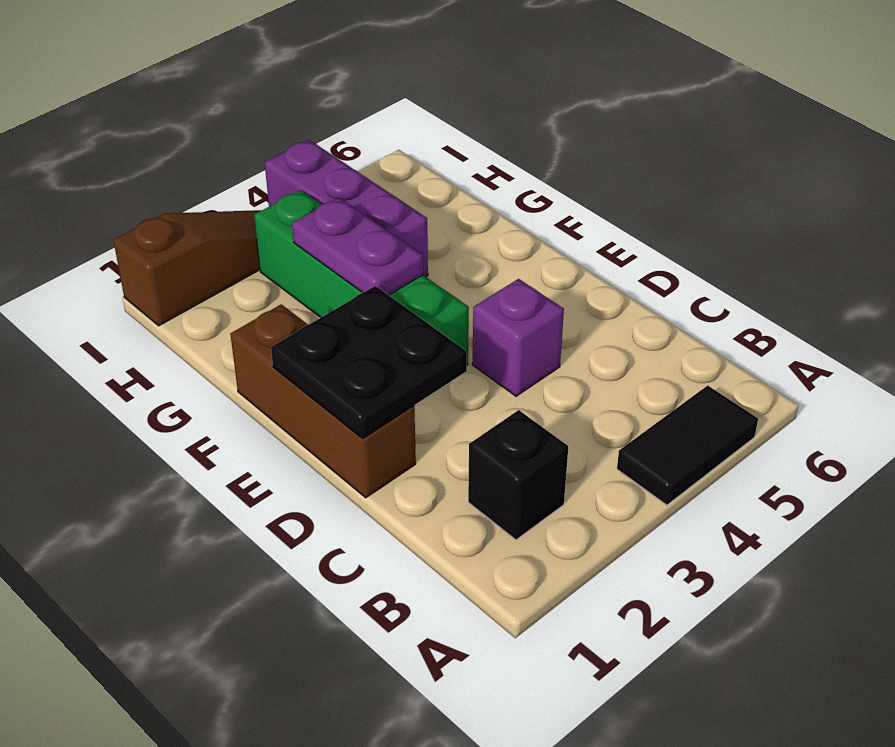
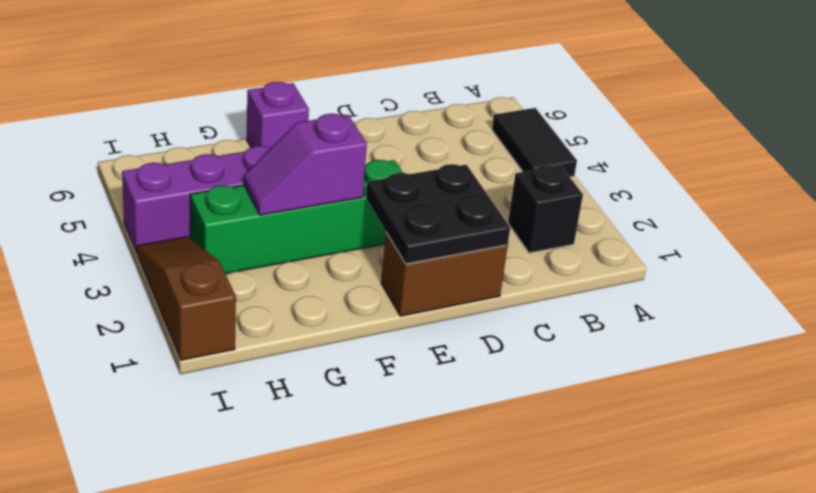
brown 1x3 brick [230,304,416,498] -> brown 1x2 brick [381,233,508,316]
purple 1x1 brick [472,279,564,396] -> purple 1x1 brick moved to [246,82,309,148]
purple 1x2 plate [292,198,423,295] -> purple 1x2 slope [244,114,367,215]

